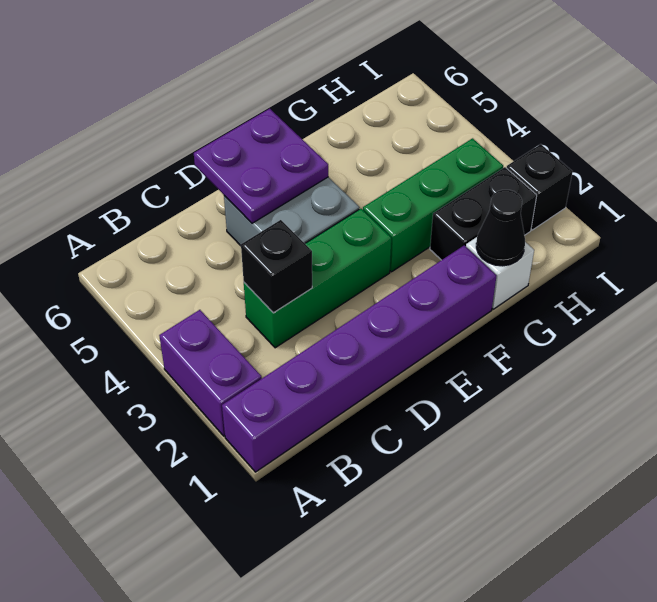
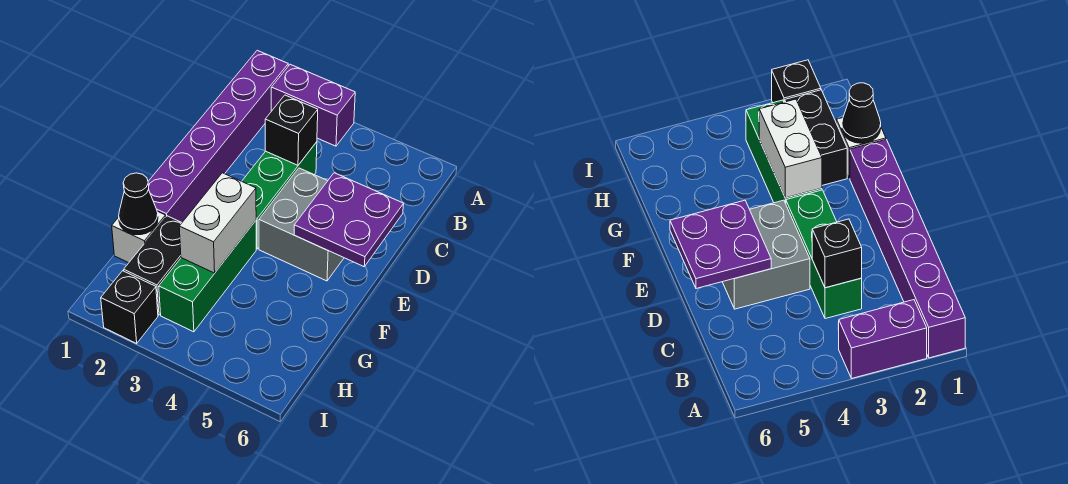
none -> white 1x2 brick [179,173,256,273]

